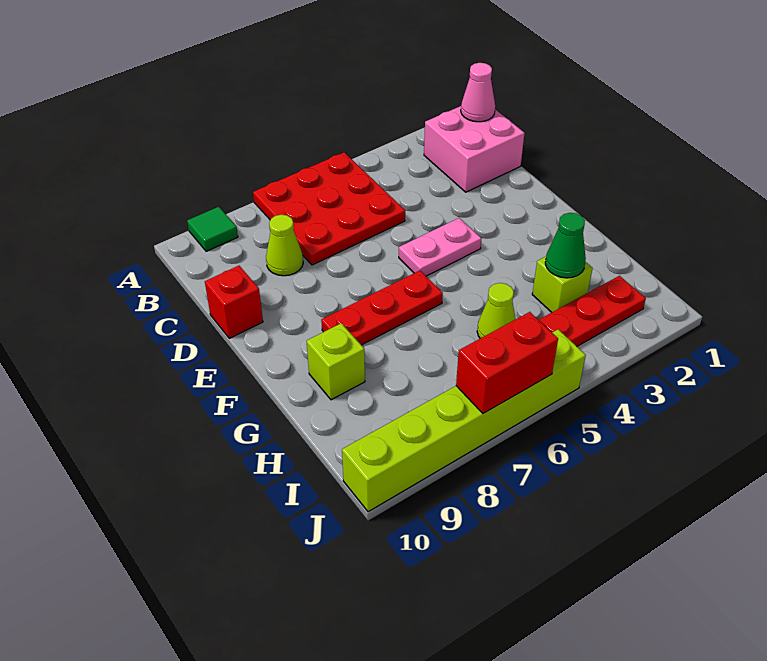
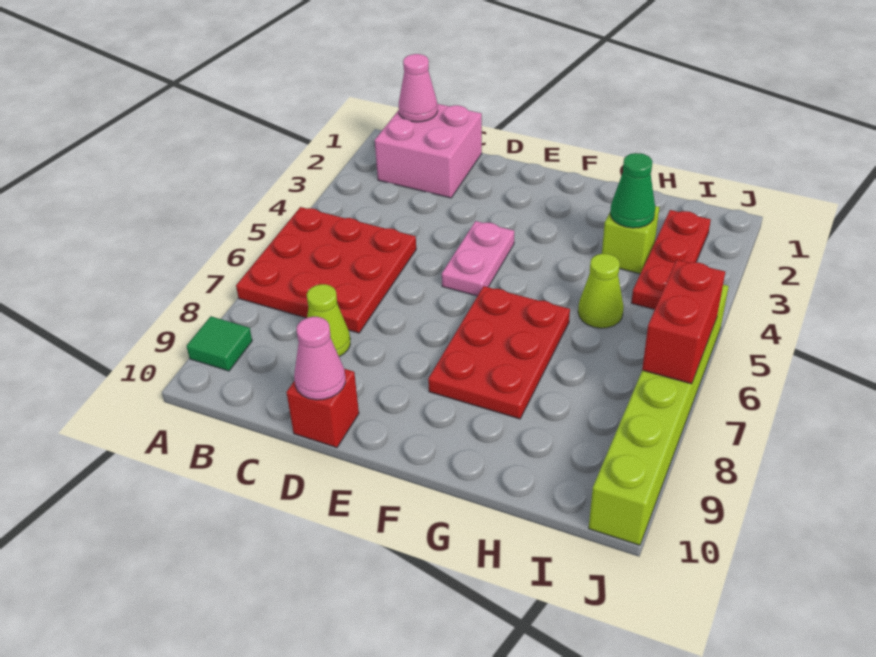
none -> pink 1x1 cone [294,317,345,400]
red 1x3 plate [321,271,443,345] -> red 2x3 plate [428,286,570,419]
lime 1x1 brick [307,323,365,400] -> none

